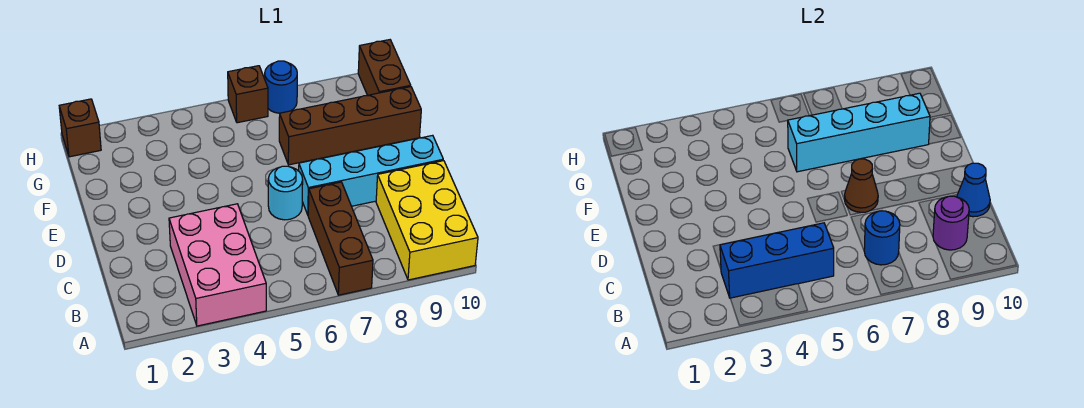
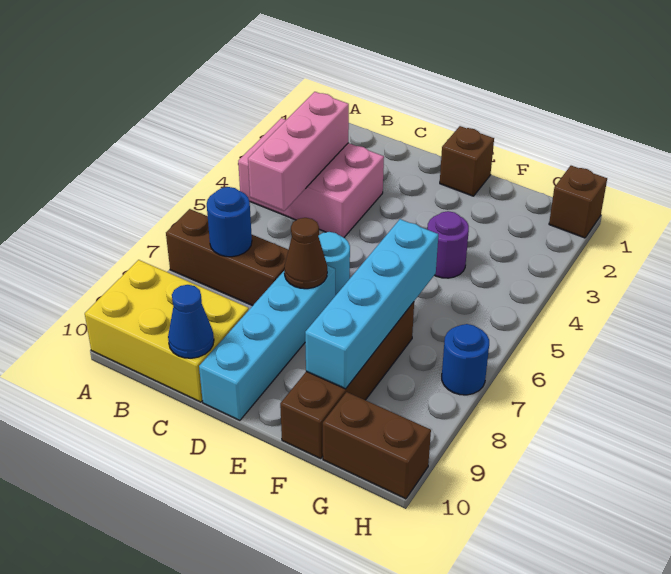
blue 1x3 brick [720,223,834,298] -> pink 1x3 brick [248,92,349,211]
purple 1x1 round brick [933,196,969,250] -> purple 1x1 round brick moved to [427,211,469,278]
brown 1x1 brick [228,66,268,123] -> brown 1x1 brick moved to [440,126,494,196]

